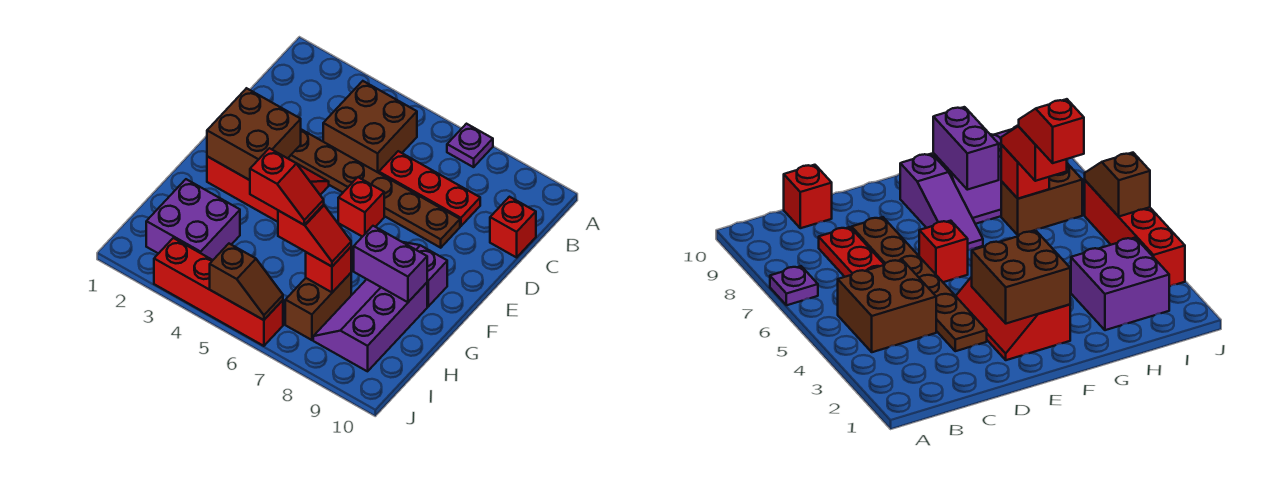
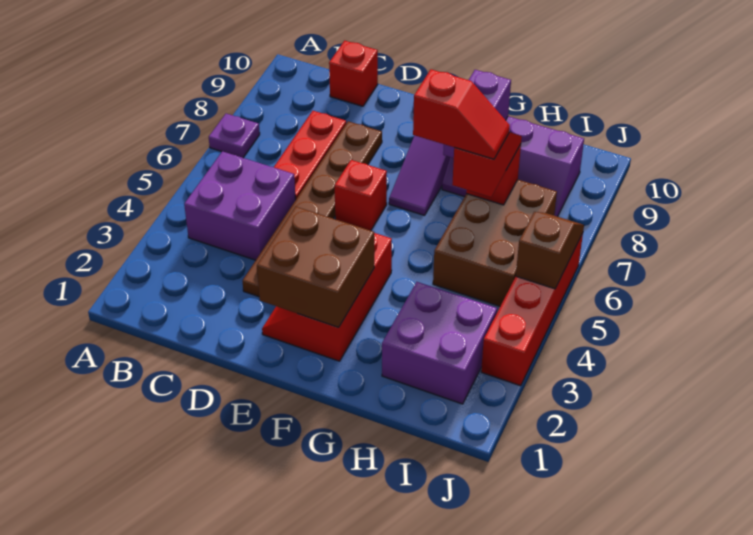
brown 2x2 brick [323,81,417,173] -> purple 2x2 brick [184,151,296,260]
red 1x2 slope [250,148,324,225] -> red 1x2 slope turned to [413,69,510,159]
brown 1x2 brick [285,273,351,340] -> brown 2x3 brick [433,180,557,306]

